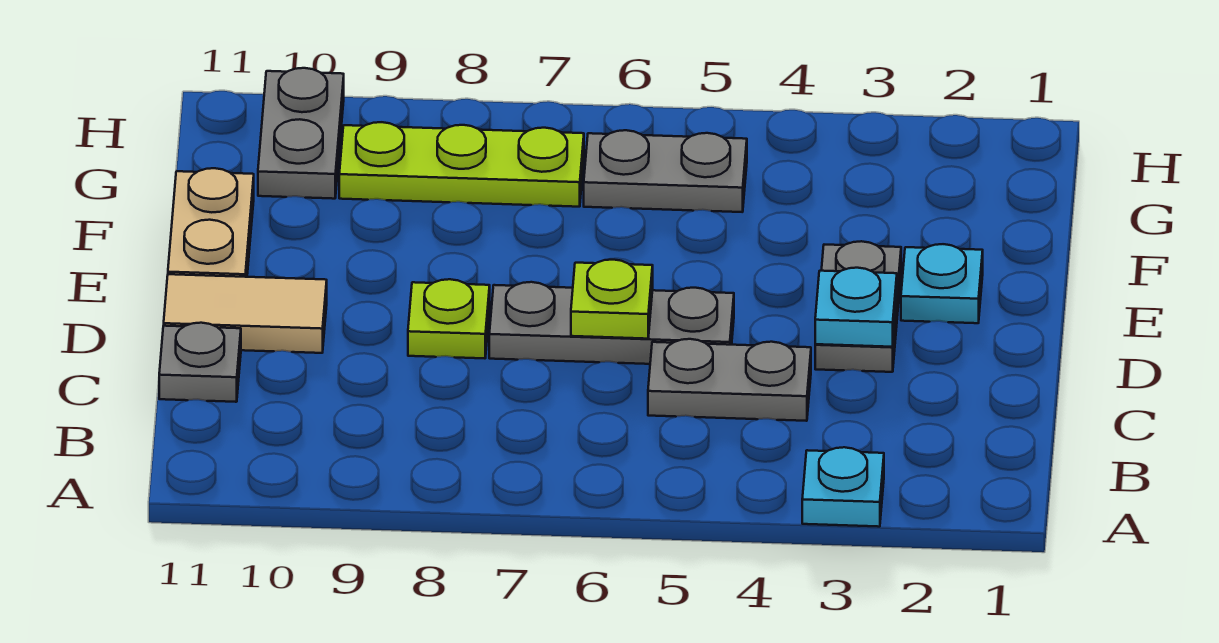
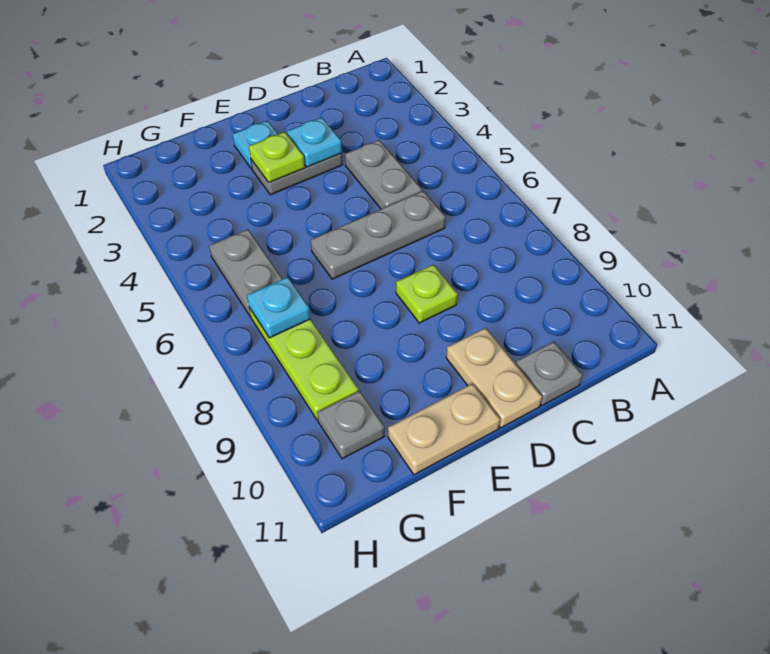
cyan 1x1 plate [802,447,884,527] -> cyan 1x1 plate moved to [247,277,310,338]
grey 1x3 plate [489,282,734,364] -> grey 1x3 plate turned to [311,191,446,279]
lime 1x1 plate [571,260,653,339] -> lime 1x1 plate moved to [249,132,305,182]
tan 1x2 tile [164,274,327,353] -> tan 1x2 plate [446,328,542,428]
grey 1x2 plate [258,68,344,199] -> grey 1x1 plate [317,391,385,459]

